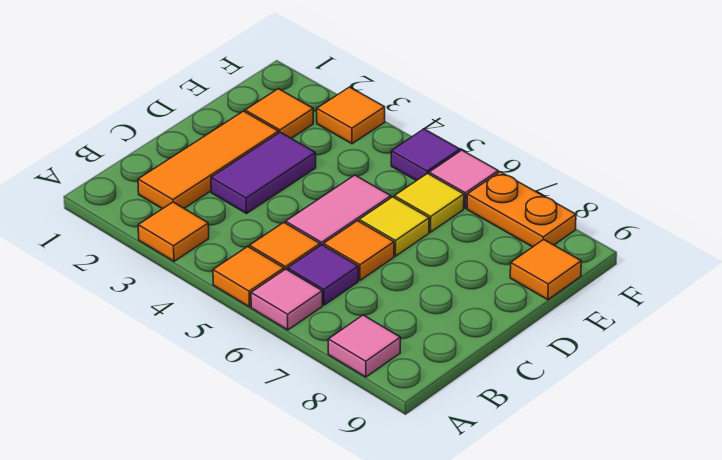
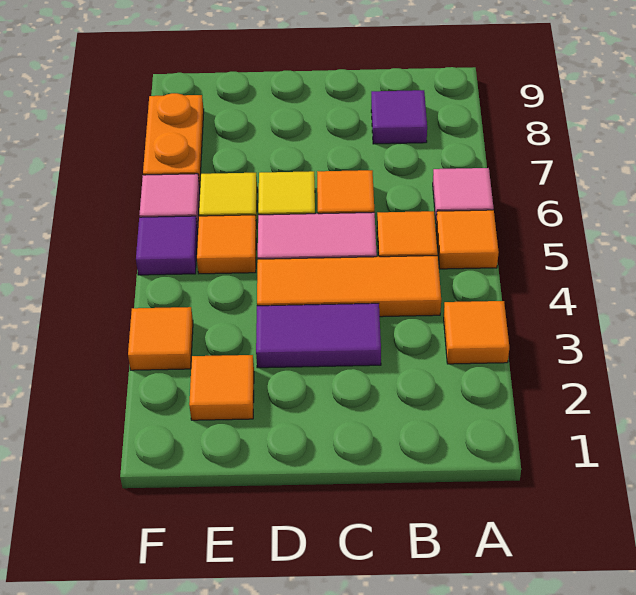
pink 1x1 tile [328,315,401,377] -> none
orange 1x3 tile [138,111,278,209] -> orange 1x3 tile moved to [257,256,441,317]
purple 1x1 tile [288,245,358,305] -> purple 1x1 tile moved to [371,90,427,144]
orange 1x1 tile [510,239,581,300] -> orange 1x1 tile moved to [197,215,256,274]

